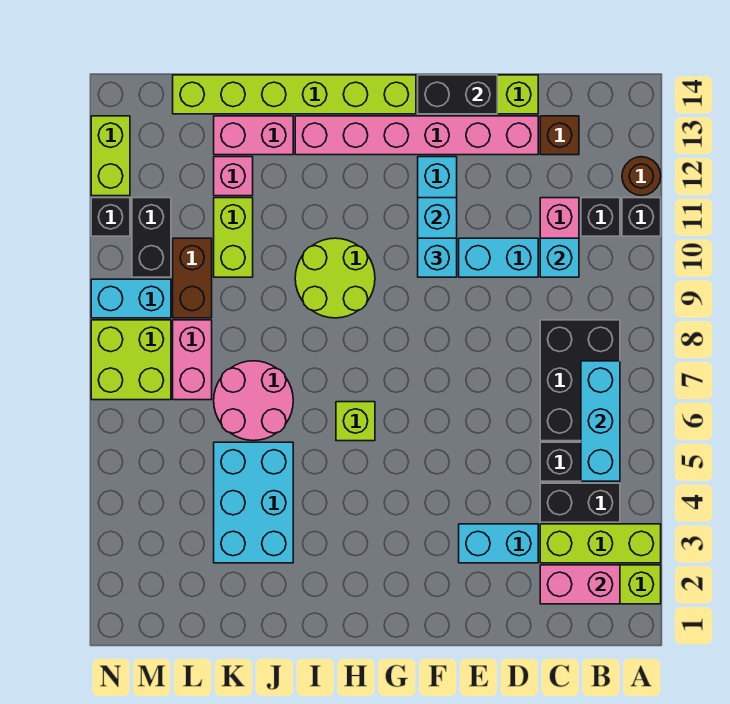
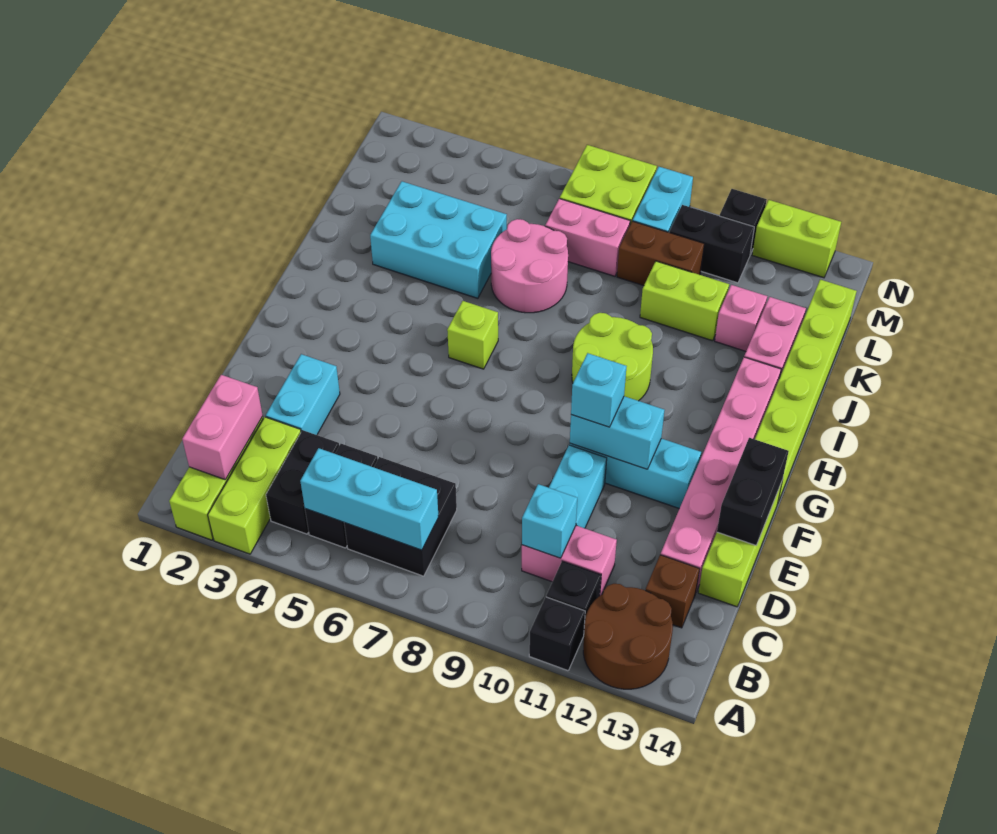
brown 1x1 round brick [622,157,661,196] -> brown 2x2 round brick [583,584,673,689]
black 2x3 brick [540,320,620,441] -> black 2x2 brick [344,457,457,576]

